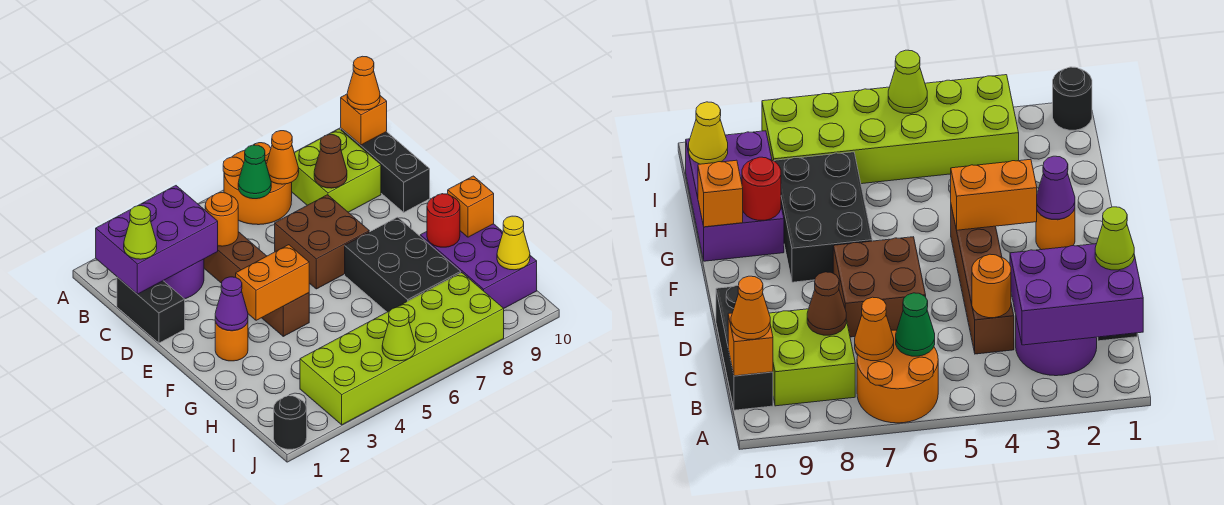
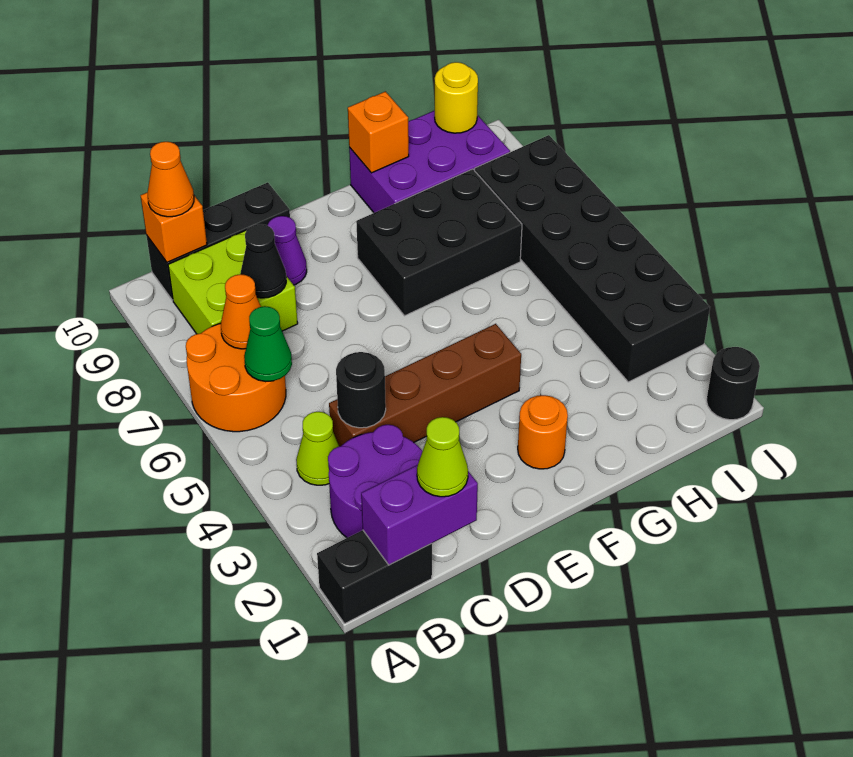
purple 2x3 brick [96,186,218,294] -> purple 1x2 brick [361,465,478,565]
black 1x2 brick [117,277,185,343] -> black 1x2 brick moved to [317,530,432,623]
orange 1x1 round brick [205,193,238,246] -> black 1x1 round brick [336,352,386,428]
brown 1x1 cone [314,134,347,188] -> black 1x1 cone [240,224,286,298]
brown 2x2 brick [275,195,369,289] -> none
purple 1x1 cone [215,277,248,331] -> purple 1x1 cone moved to [268,216,307,285]
orange 1x2 brick [236,245,309,320] -> none
red 1x1 round brick [427,194,460,247] -> none
lime 2x6 brick [300,273,504,425] -> black 2x6 brick [475,135,710,382]
yellow 1x1 cone [497,216,530,270] -> yellow 1x1 round brick [435,62,478,133]
lime 1x1 cone [382,307,415,361] -> lime 1x1 cone moved to [296,412,339,485]

